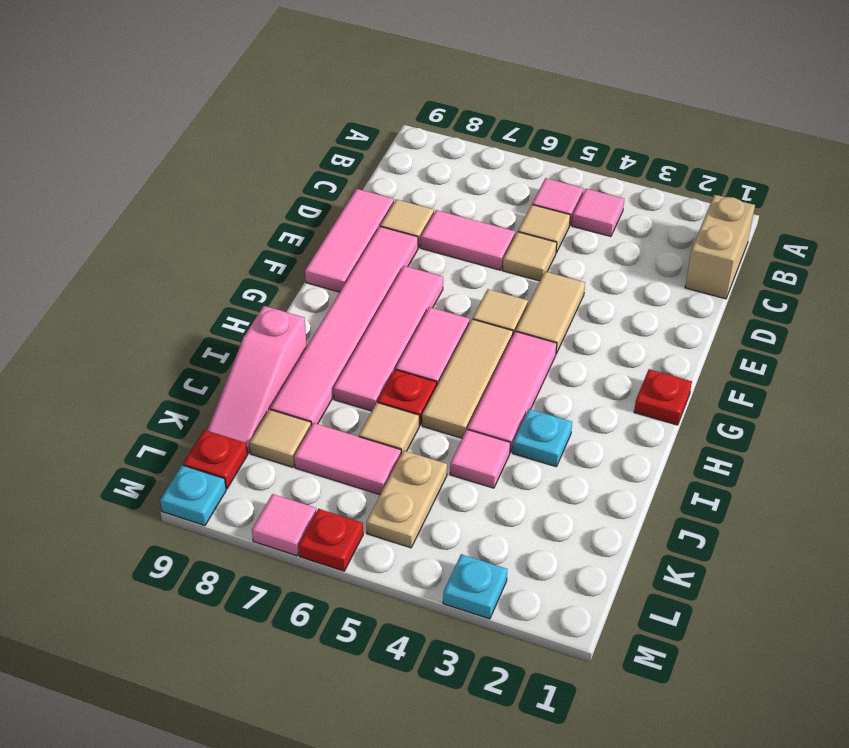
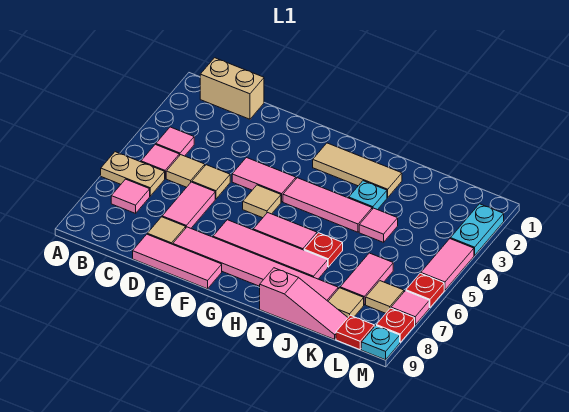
none -> pink 1x1 tile [111,179,150,213]
tan 1x2 tile [516,272,585,354] -> pink 1x2 tile [232,158,296,202]
red 1x1 plate [634,369,692,425] -> red 1x1 plate moved to [376,308,415,342]
tan 1x3 tile [422,319,513,438] -> tan 1x3 tile moved to [313,143,402,197]
tan 1x1 tile [359,403,419,454] -> tan 1x1 tile moved to [366,281,404,313]
tan 1x2 plate [366,451,447,548] -> tan 1x2 plate moved to [101,152,165,196]
cyan 1x1 plate [443,554,507,619] -> cyan 1x2 plate [450,204,504,255]
none -> pink 1x2 tile [421,239,474,290]

